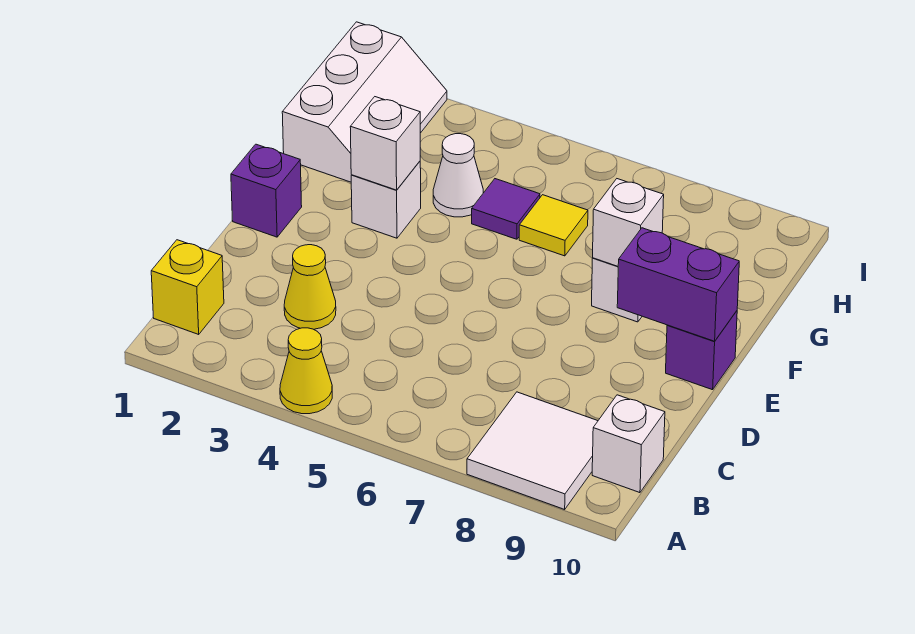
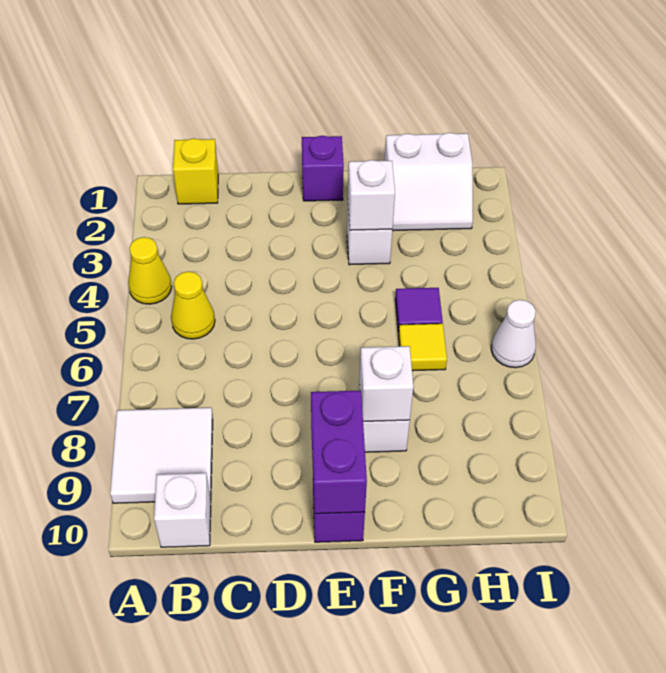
yellow 1x1 cone [284,245,336,329] -> yellow 1x1 cone moved to [171,271,215,339]
white 2x3 slope [282,22,447,182] -> white 2x2 slope [384,133,473,231]
white 1x1 cone [433,134,483,217] -> white 1x1 cone moved to [491,300,536,368]

